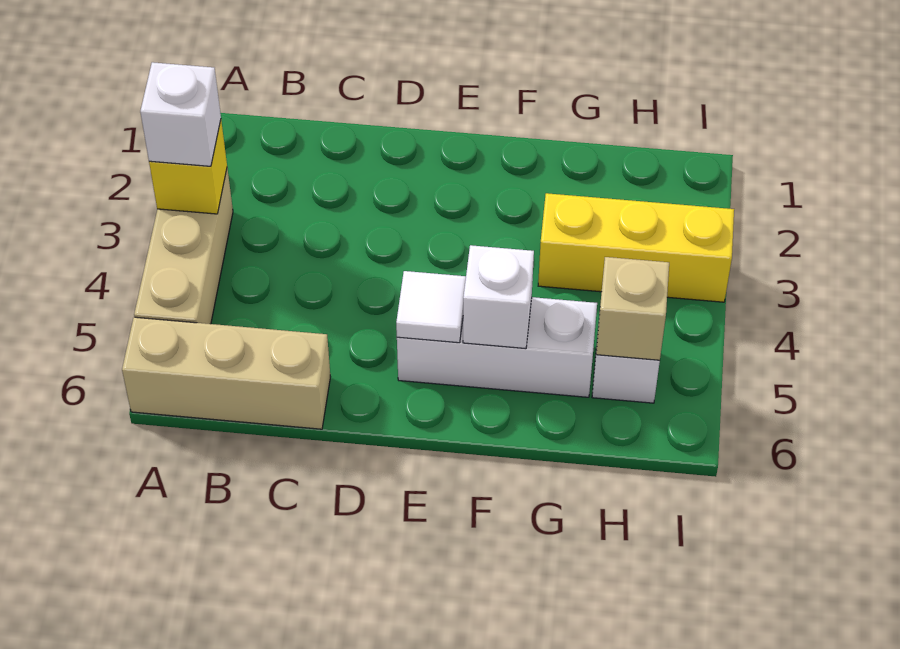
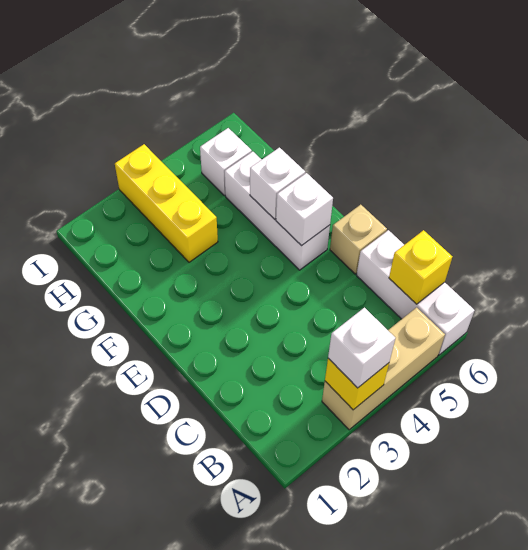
tan 1x3 brick [122,317,330,429] -> white 1x3 brick [356,230,474,355]
none -> yellow 1x1 brick [389,230,453,304]
white 1x1 tile [396,271,466,343] -> white 1x1 brick [276,173,333,246]
tan 1x1 brick [596,257,669,361] -> tan 1x1 brick moved to [330,205,387,274]

